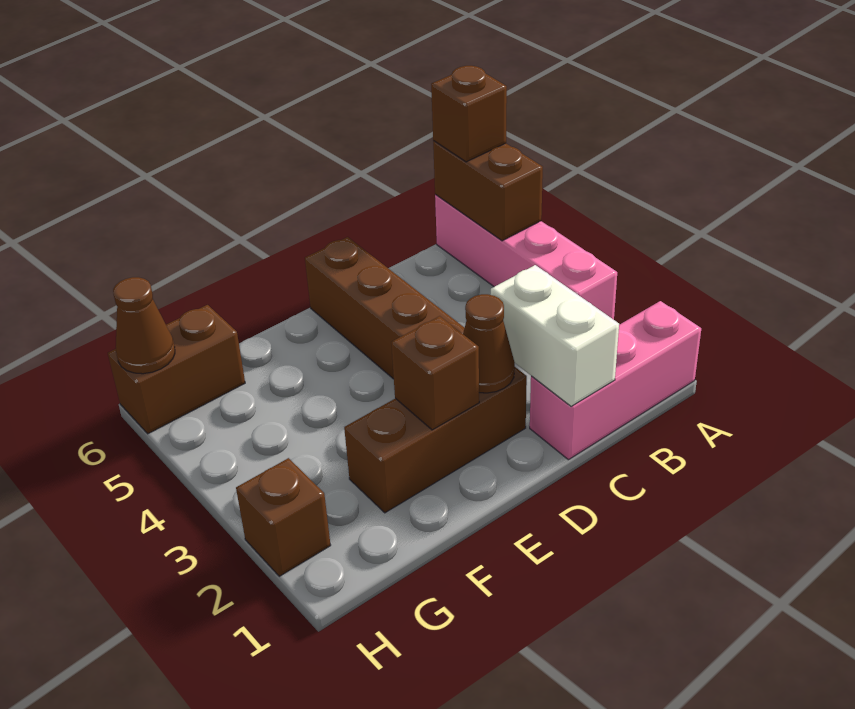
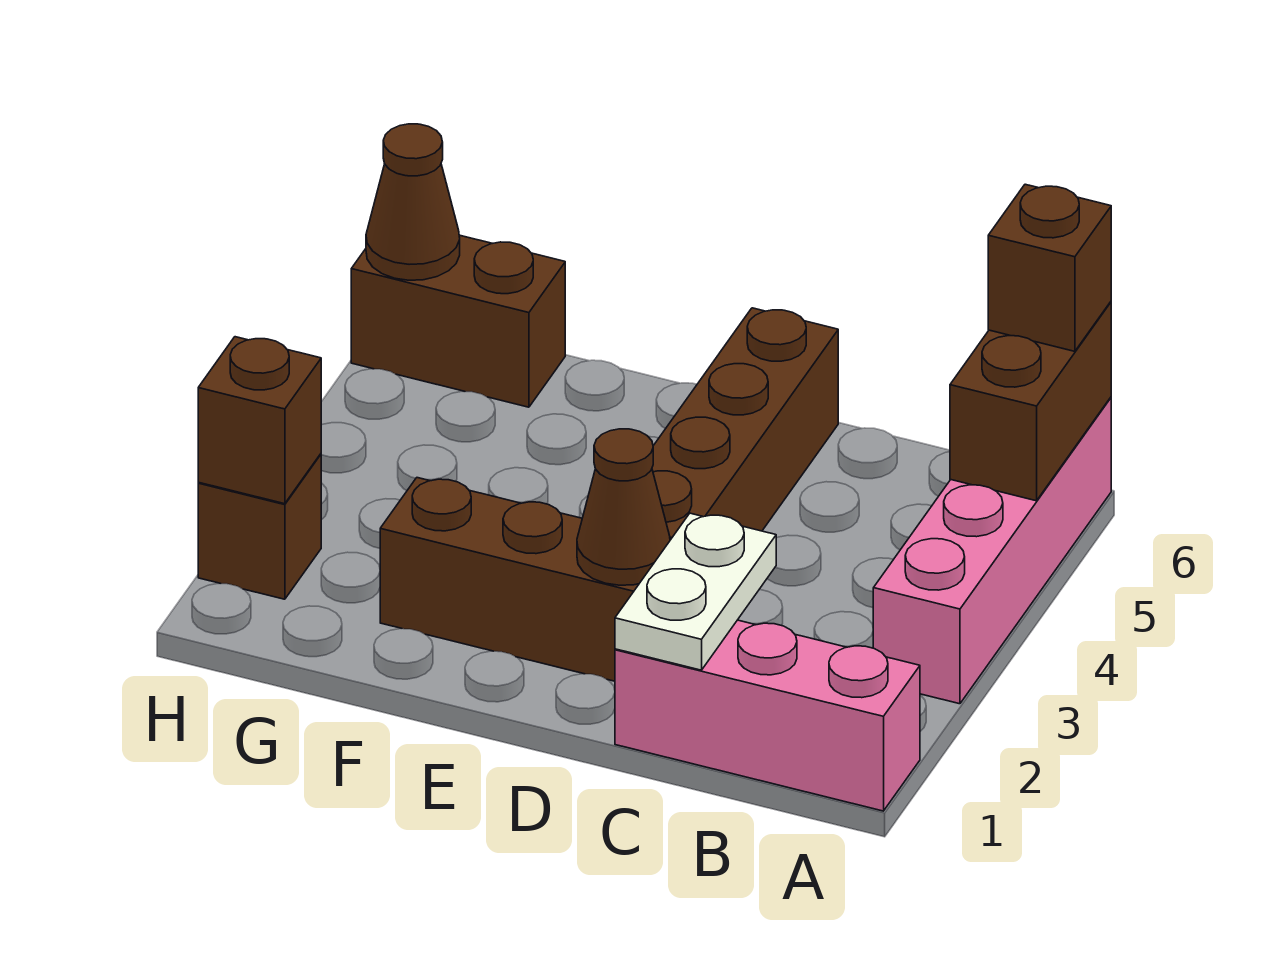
white 1x2 brick [491,265,619,406] -> white 1x2 plate [615,513,776,670]
brown 1x1 brick [391,316,479,430] -> brown 1x1 brick moved to [198,337,321,504]

